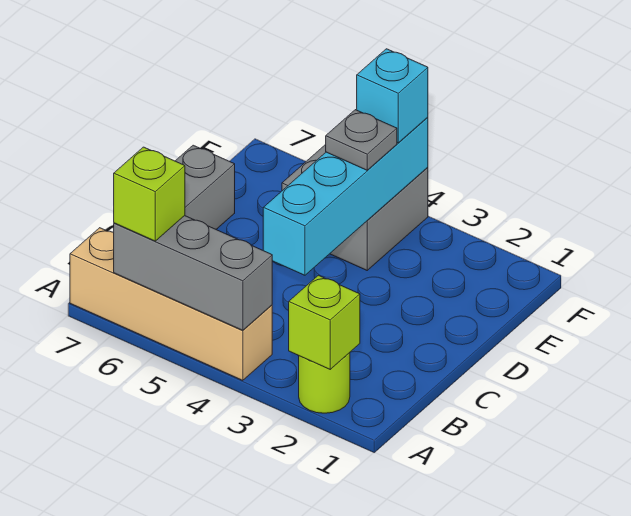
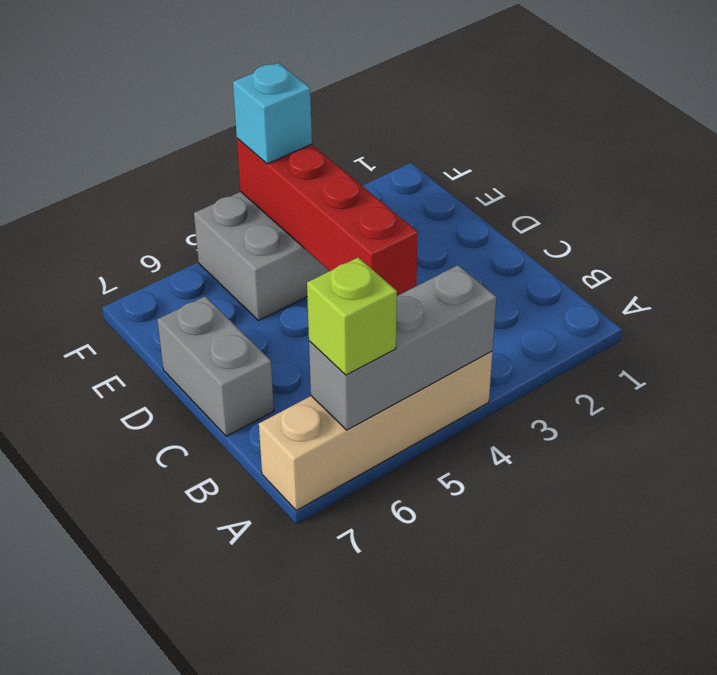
lime 1x1 round brick [299,353,350,413] -> none
lime 1x1 brick [289,275,360,369] -> none
cyan 1x4 brick [263,117,428,275] -> red 1x4 brick [237,138,418,295]
grey 1x1 plate [326,110,397,170] -> none

